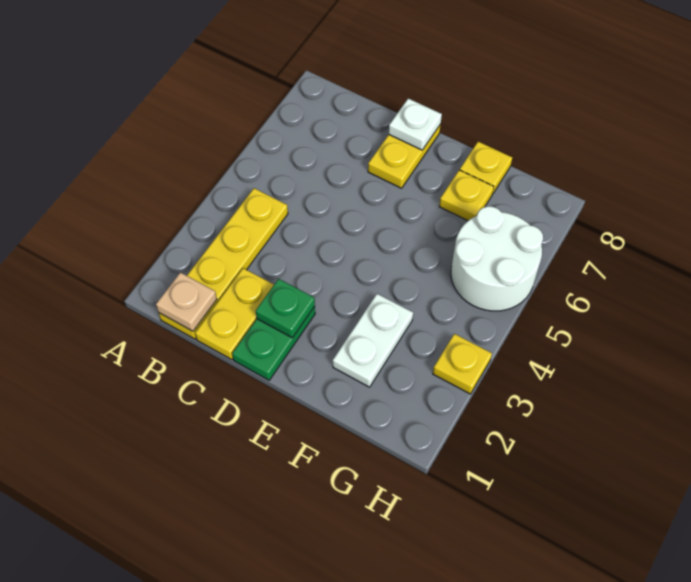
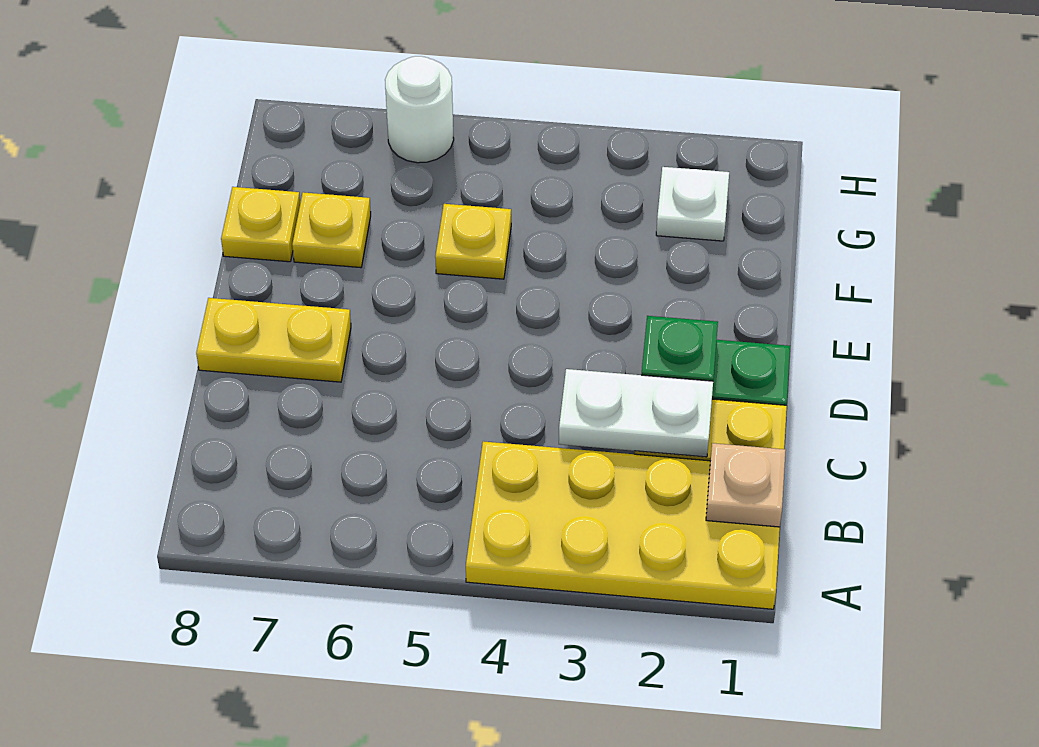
yellow 1x4 plate [159,188,288,339] -> yellow 2x4 plate [466,441,780,609]
white 1x1 plate [389,99,442,150] -> white 1x1 plate moved to [656,167,729,241]
white 1x2 plate [333,294,413,387] -> white 1x2 plate moved to [559,369,713,457]
white 2x2 round brick [451,206,543,311] -> white 1x1 round brick [385,56,454,163]
yellow 1x1 plate [433,334,492,394] -> yellow 1x1 plate moved to [435,204,511,279]

